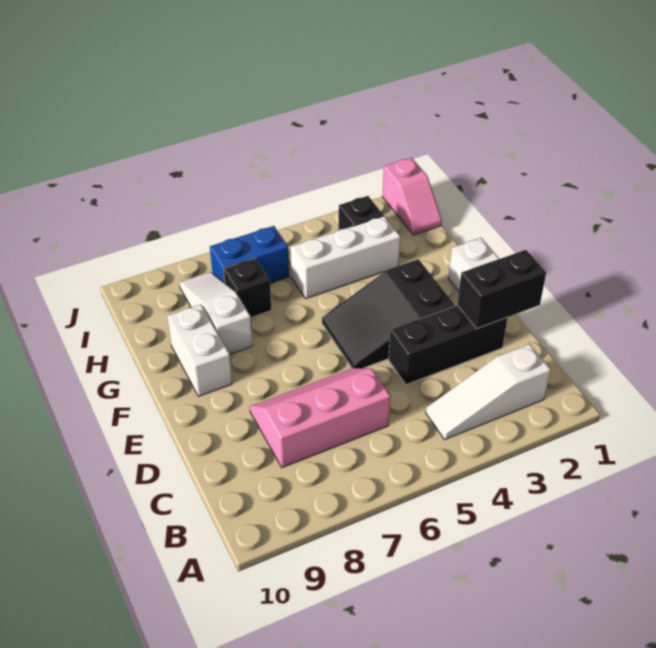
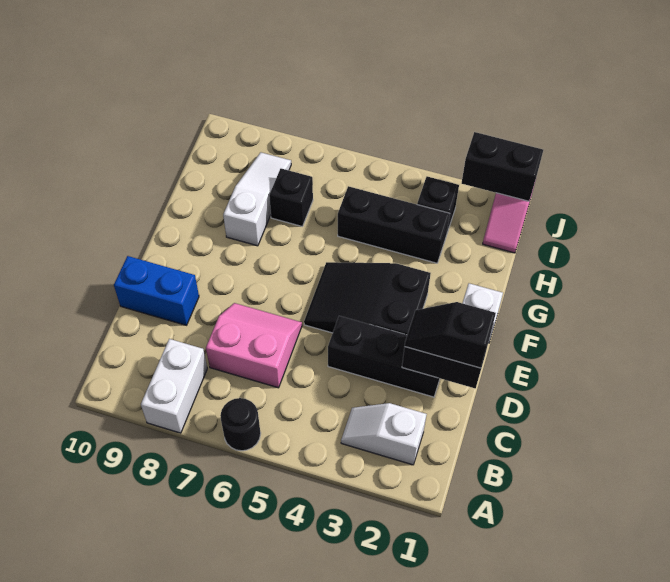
none -> black 1x1 round brick [220,398,261,451]
white 1x3 slope [426,344,551,440] -> white 1x2 slope [341,403,427,465]
pink 2x3 slope [250,368,390,468] -> pink 2x2 slope [206,303,302,388]
none -> black 1x2 slope [405,302,496,368]
white 1x2 brick [167,304,232,396] -> white 1x2 brick moved to [141,339,207,433]
white 1x3 brick [290,216,400,299] -> black 1x3 brick [338,186,450,263]
blue 1x2 brick [210,226,289,283] -> blue 1x2 brick moved to [114,256,199,325]
none -> black 1x2 brick [462,132,543,201]

